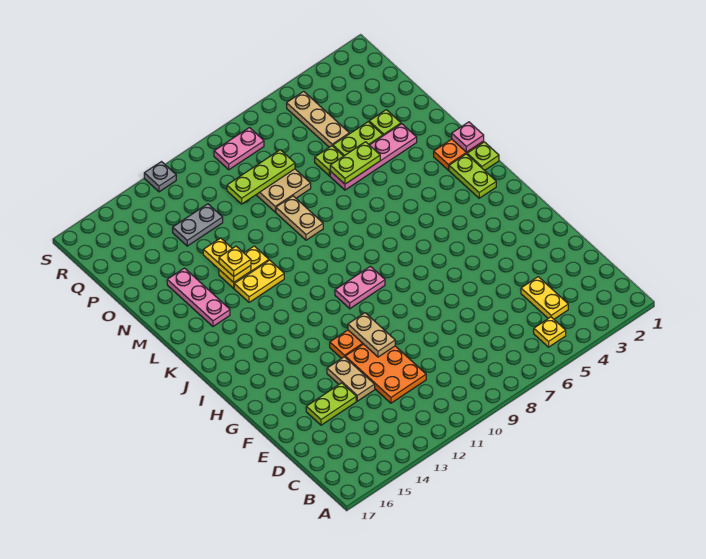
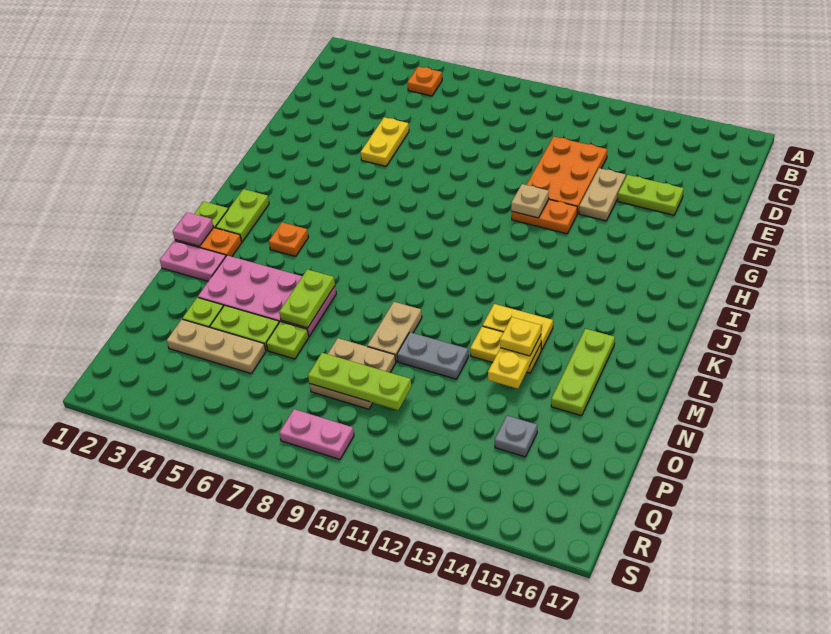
yellow 1x1 plate [534,317,566,347] -> orange 1x1 plate [407,67,442,96]
yellow 1x2 plate [521,277,568,319] -> yellow 1x2 plate moved to [360,117,409,166]
tan 1x2 plate [348,313,395,357] -> tan 1x1 plate [511,184,549,218]
pink 1x2 plate [335,266,385,309] -> pink 1x2 plate moved to [160,241,226,281]
none -> orange 1x1 plate [269,222,309,256]
pink 1x3 plate [167,268,230,326] -> lime 1x3 plate [551,329,615,416]
pink 1x4 plate [330,124,417,190] -> pink 2x4 plate [198,255,336,336]
lime 1x2 plate [330,142,380,184] -> lime 1x2 plate turned to [279,269,335,328]
tan 1x3 plate [287,91,349,147] -> tan 1x3 plate turned to [167,319,266,373]
grey 1x2 plate [173,204,223,246] -> grey 1x2 plate moved to [397,332,469,379]
grey 1x1 plate [144,162,176,192] -> grey 1x1 plate moved to [495,416,537,457]

